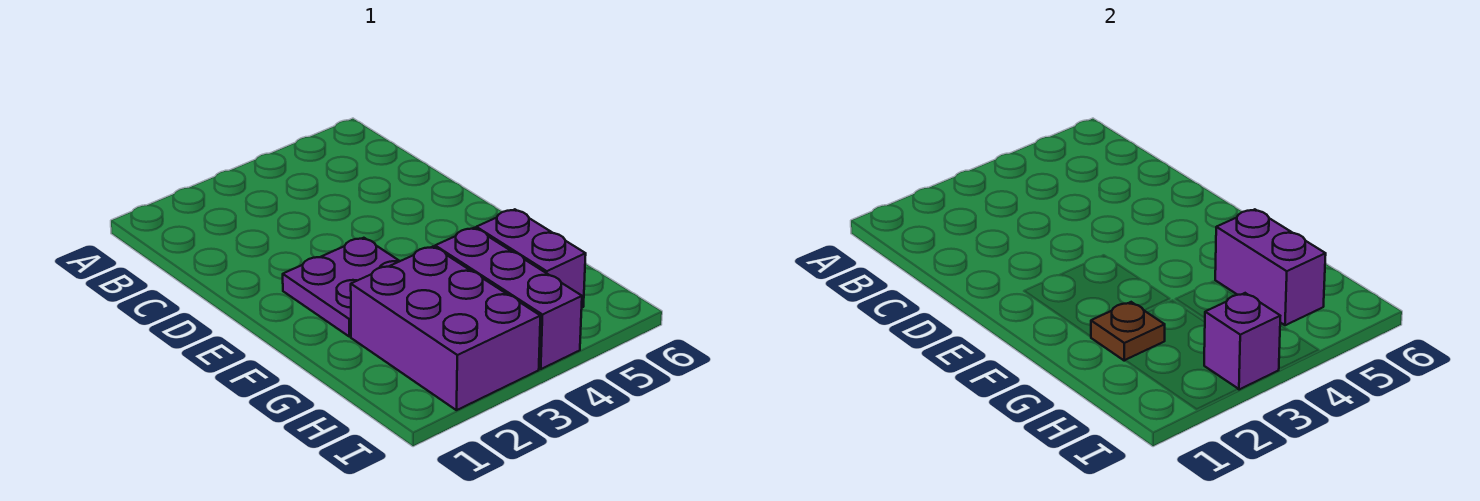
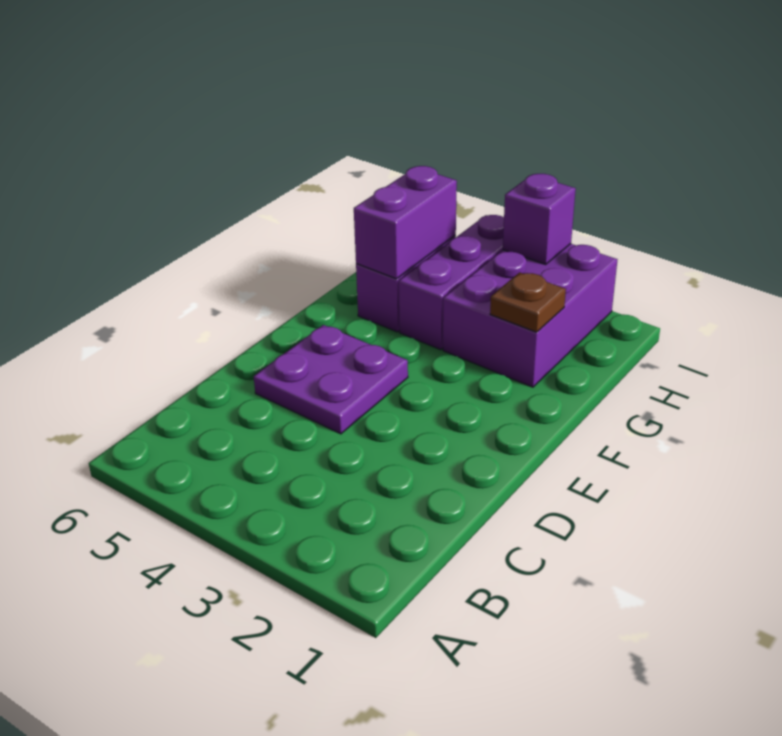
purple 2x2 plate [283,238,400,337] -> purple 2x2 plate moved to [254,325,408,434]

